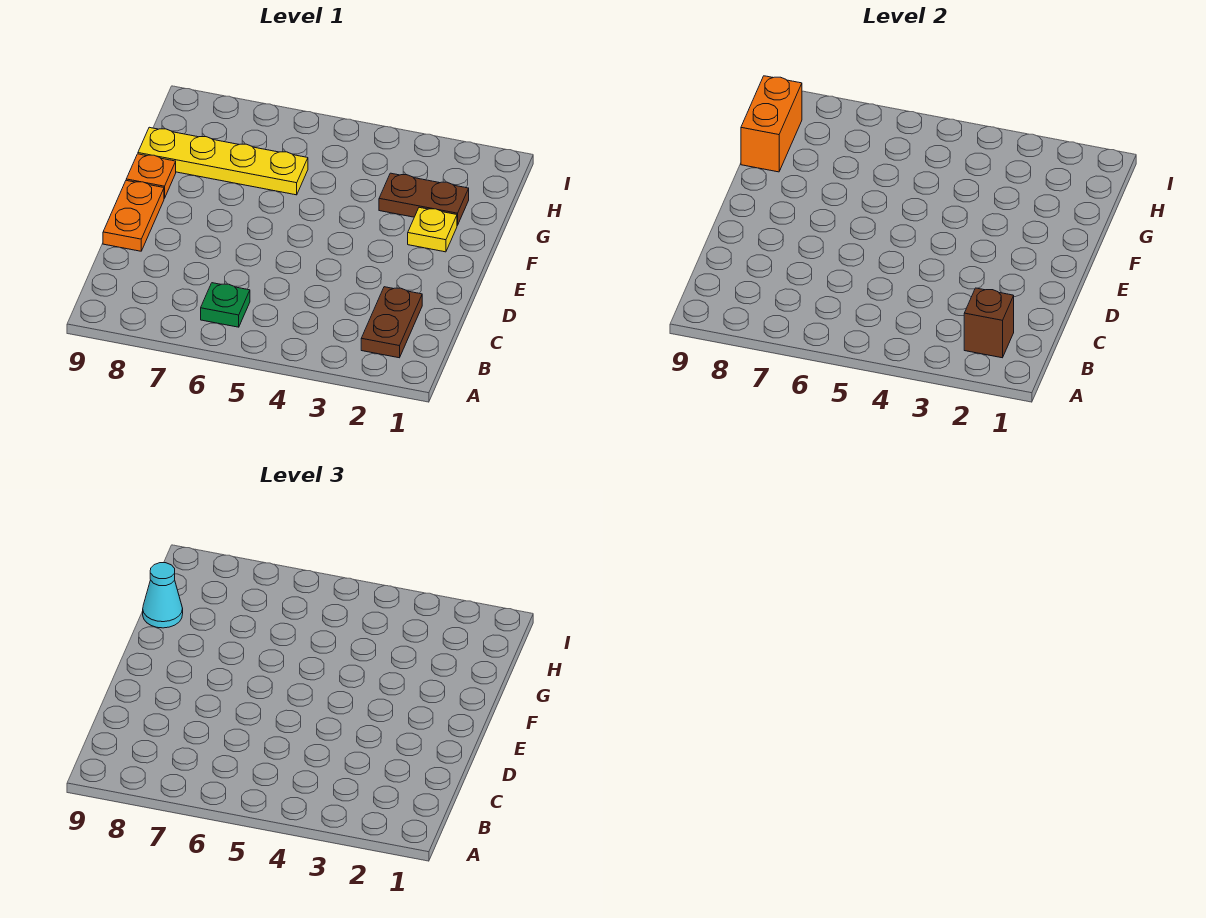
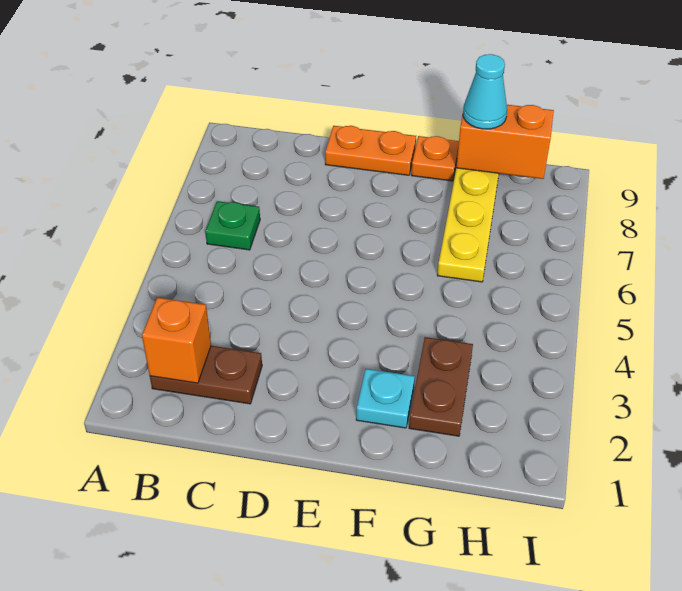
brown 1x1 brick [964,288,1014,358] -> orange 1x1 brick [142,298,211,383]
yellow 1x1 plate [408,207,457,252] -> cyan 1x1 plate [356,369,415,428]

